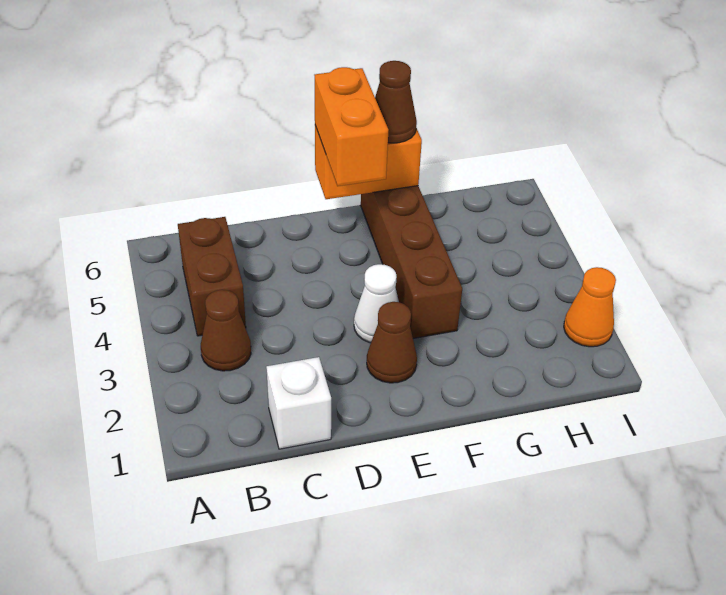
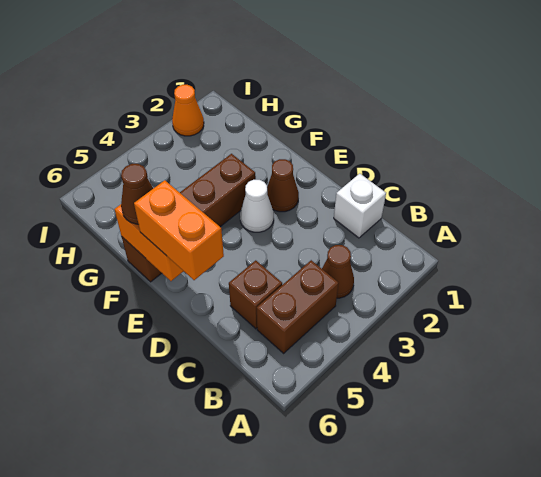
none -> brown 1x1 brick [229,260,282,329]
orange 1x2 brick [314,67,388,186] -> orange 1x2 brick turned to [134,180,224,280]

